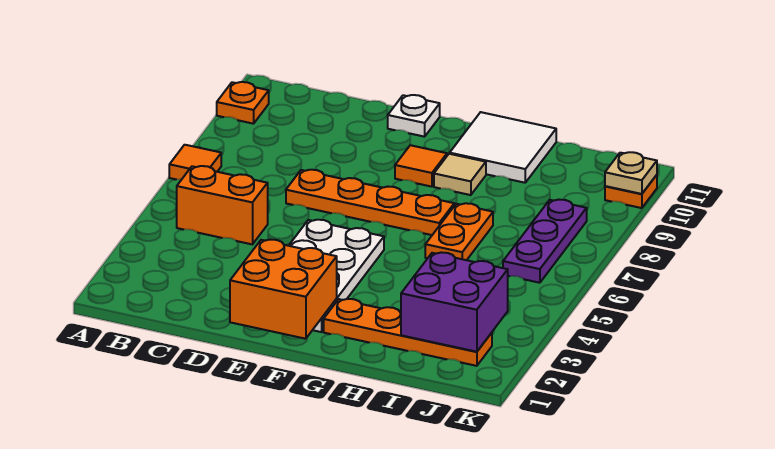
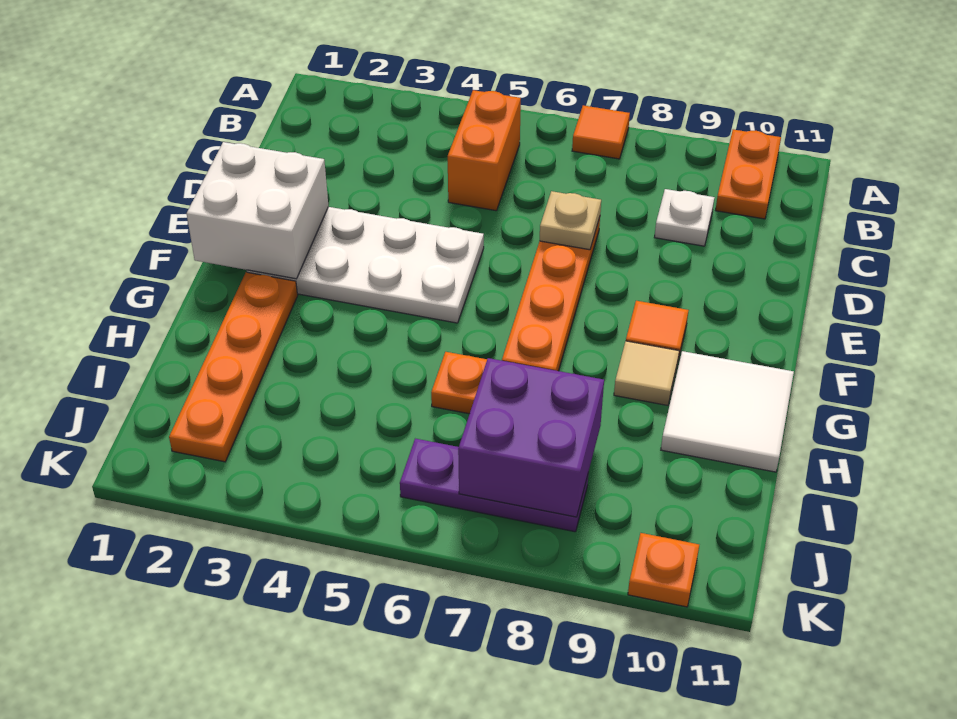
orange 1x1 plate [217,82,269,124] -> orange 1x2 plate [716,129,781,219]
orange 2x2 brick [230,240,337,339] -> white 2x2 brick [187,142,328,279]
white 1x1 plate [388,95,440,137] -> white 1x1 plate moved to [655,189,715,246]
purple 2x2 brick [401,252,508,352] -> purple 2x2 brick moved to [458,358,604,517]
tan 1x1 plate [605,152,657,194] -> tan 1x1 plate moved to [540,191,601,250]

